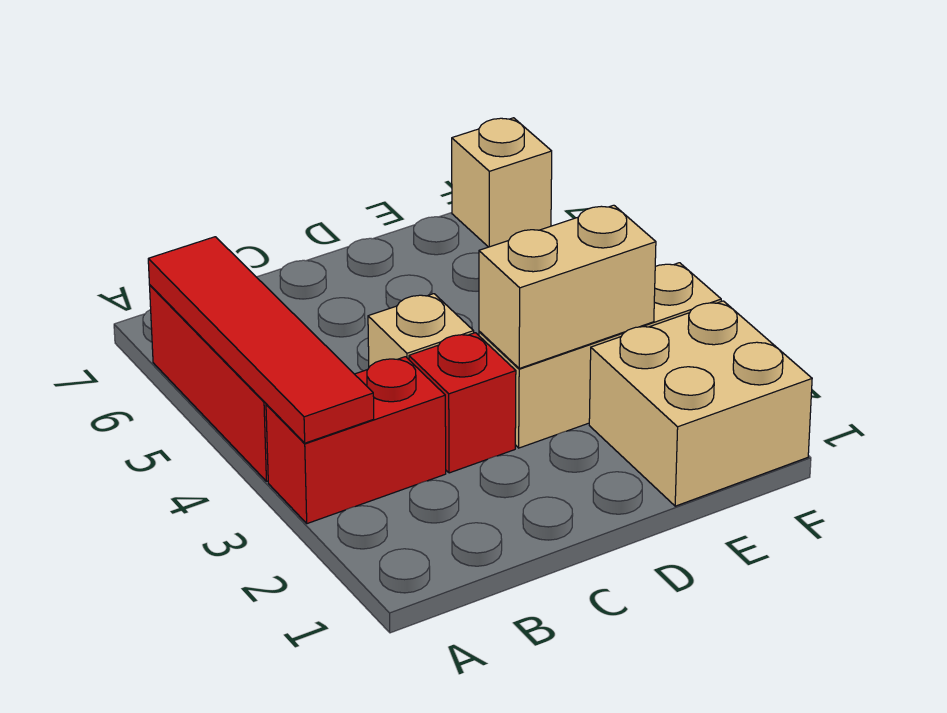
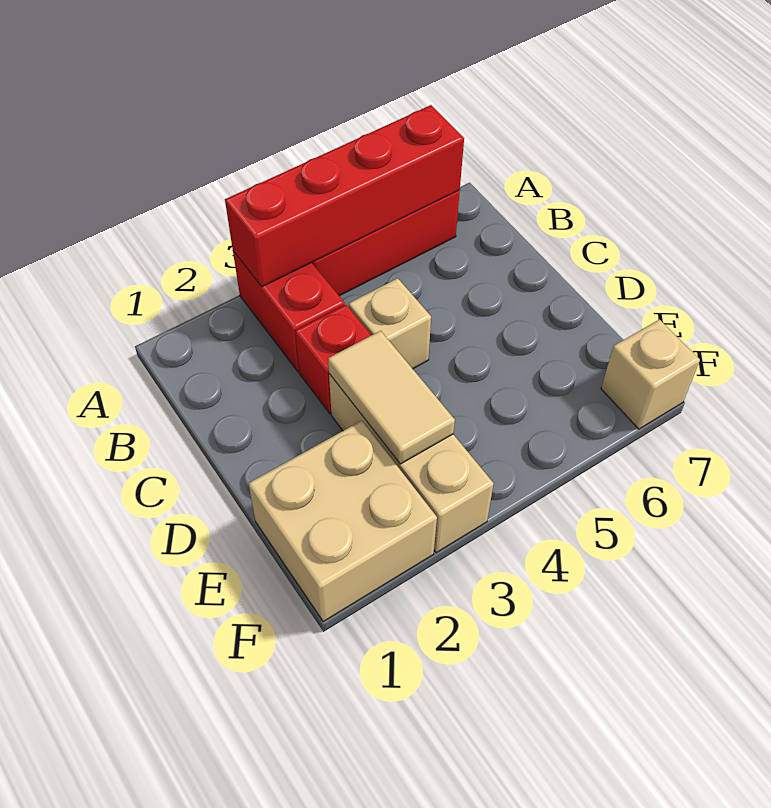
red 1x4 tile [148,237,374,443] -> red 1x4 brick [225,105,464,287]
tan 1x2 brick [479,205,656,368] -> tan 1x2 tile [328,331,455,464]

